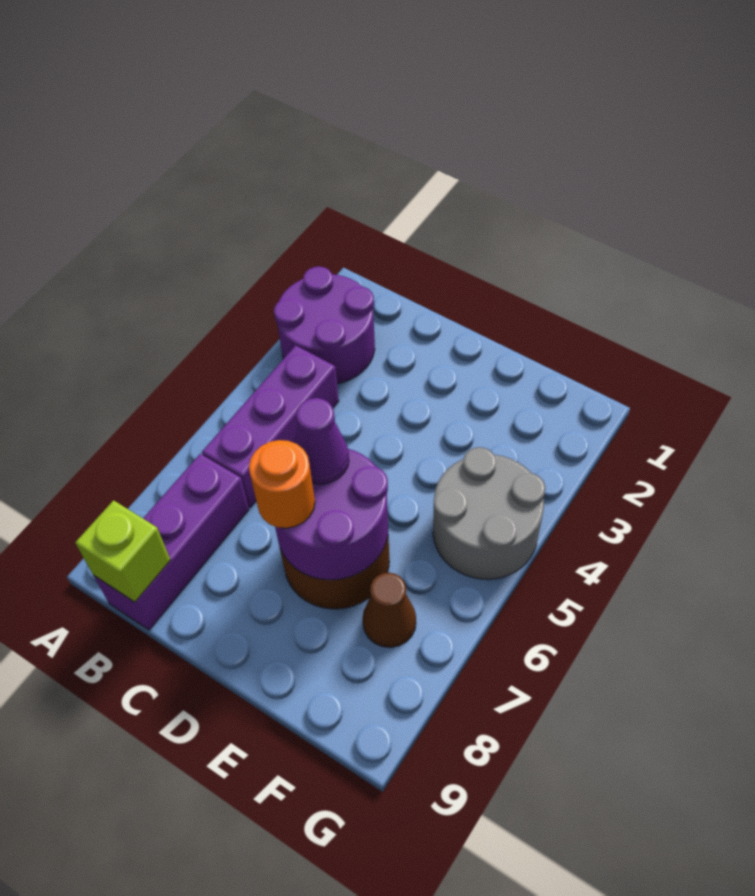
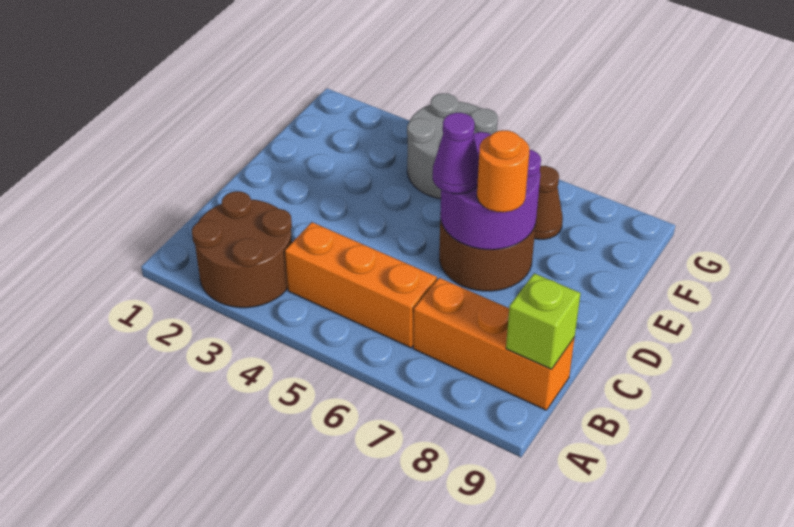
purple 2x2 round brick [274,267,375,384] -> brown 2x2 round brick [192,191,292,308]
purple 1x3 brick [202,345,339,507] -> orange 1x3 brick [285,222,437,348]
purple 1x3 brick [94,454,249,630] -> orange 1x3 brick [413,278,575,410]

